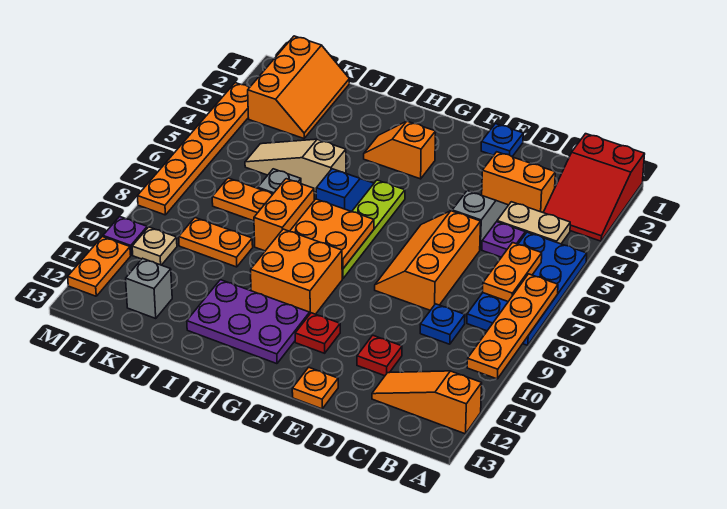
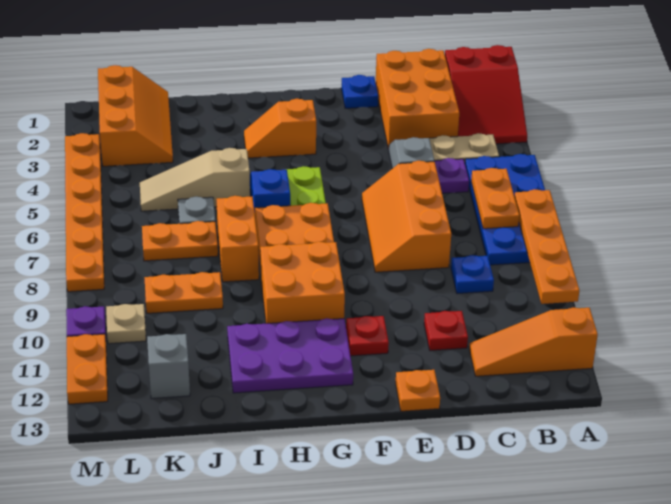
orange 1x2 brick [482,152,555,212] -> orange 2x3 brick [376,49,459,150]

